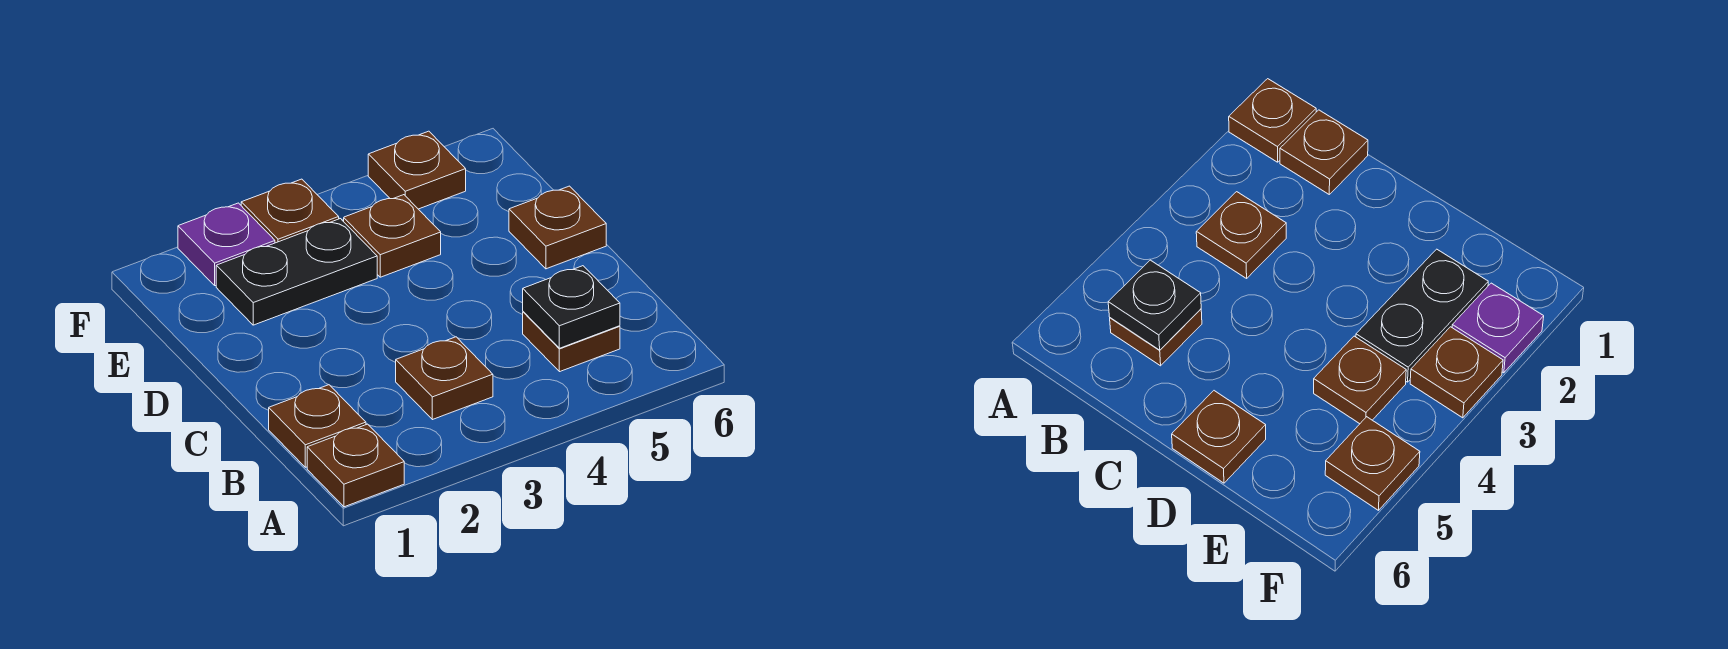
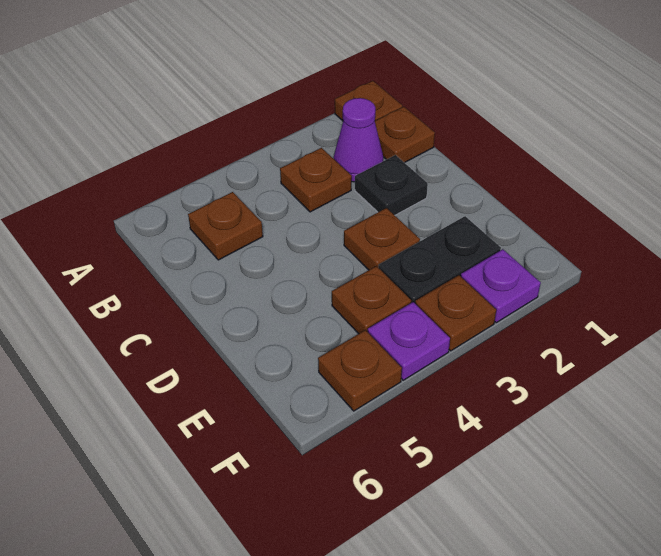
none -> purple 1x1 cone [334,98,383,182]
black 1x1 plate [523,266,620,348] -> black 1x1 plate moved to [355,155,428,215]
brown 1x1 plate [509,186,606,269] -> brown 1x1 plate moved to [344,208,420,270]
none -> purple 1x1 plate [368,302,450,380]

